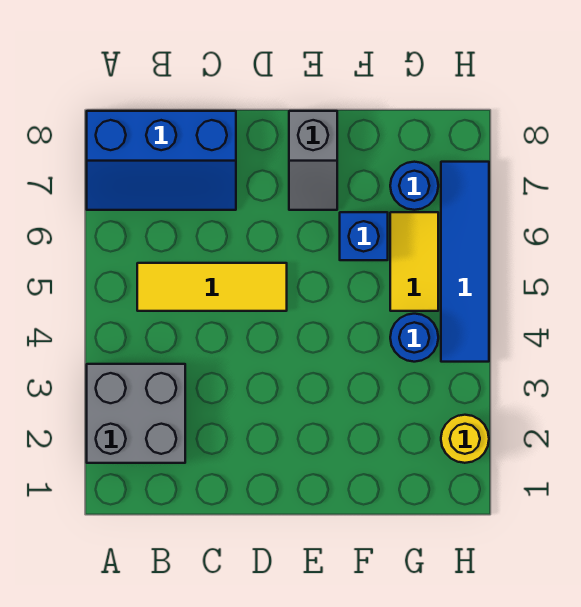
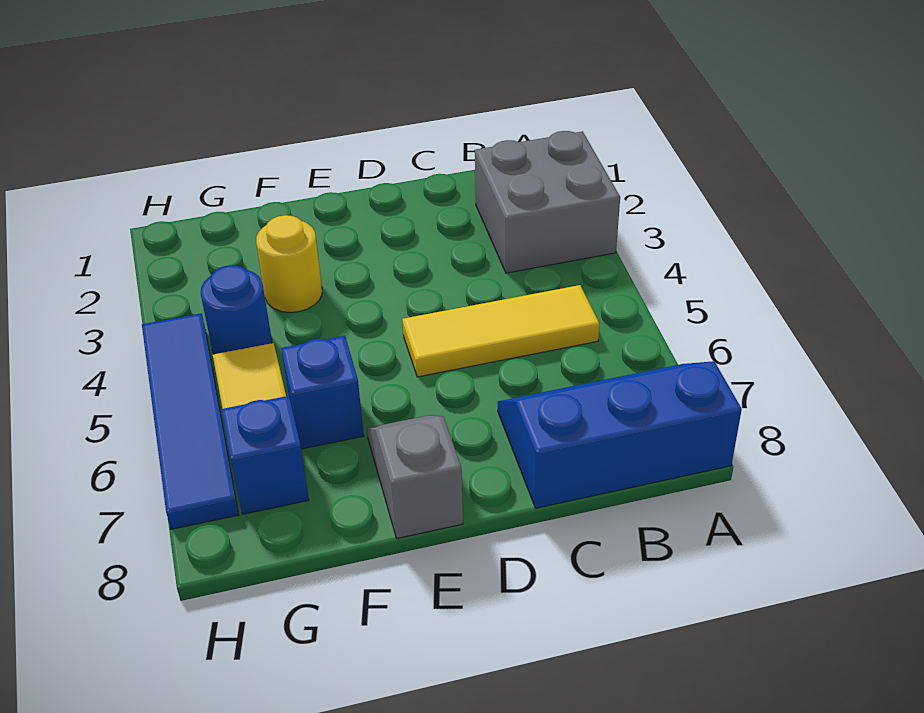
blue 1x1 round brick [390,162,438,210] -> blue 1x1 brick [222,396,309,514]
yellow 1x1 round brick [441,415,489,463] -> yellow 1x1 round brick moved to [256,215,322,313]

